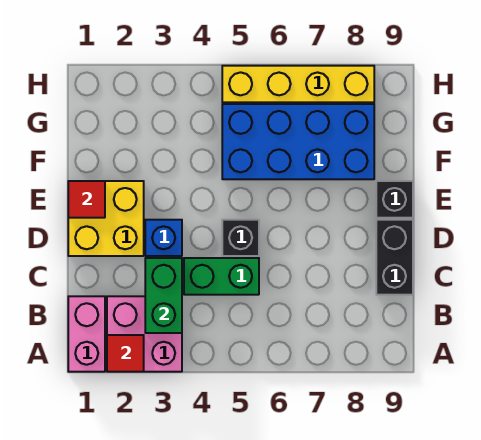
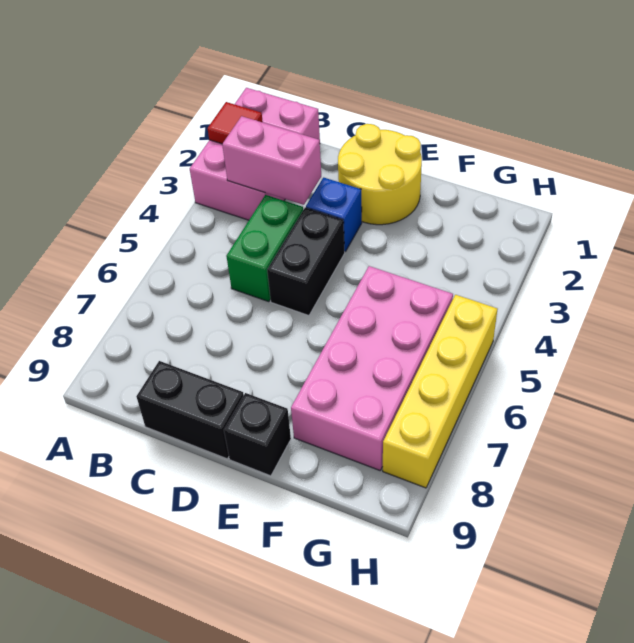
green 1x2 brick [145,258,182,333] -> pink 1x2 brick [222,116,321,205]
yellow 2x2 brick [68,181,144,256] -> yellow 2x2 round brick [338,124,422,225]
black 1x1 brick [222,220,259,256] -> black 1x2 brick [267,208,345,315]
red 1x1 tile [68,181,105,218] -> none
blue 2x4 brick [222,104,374,179] -> pink 2x4 brick [291,266,453,470]

